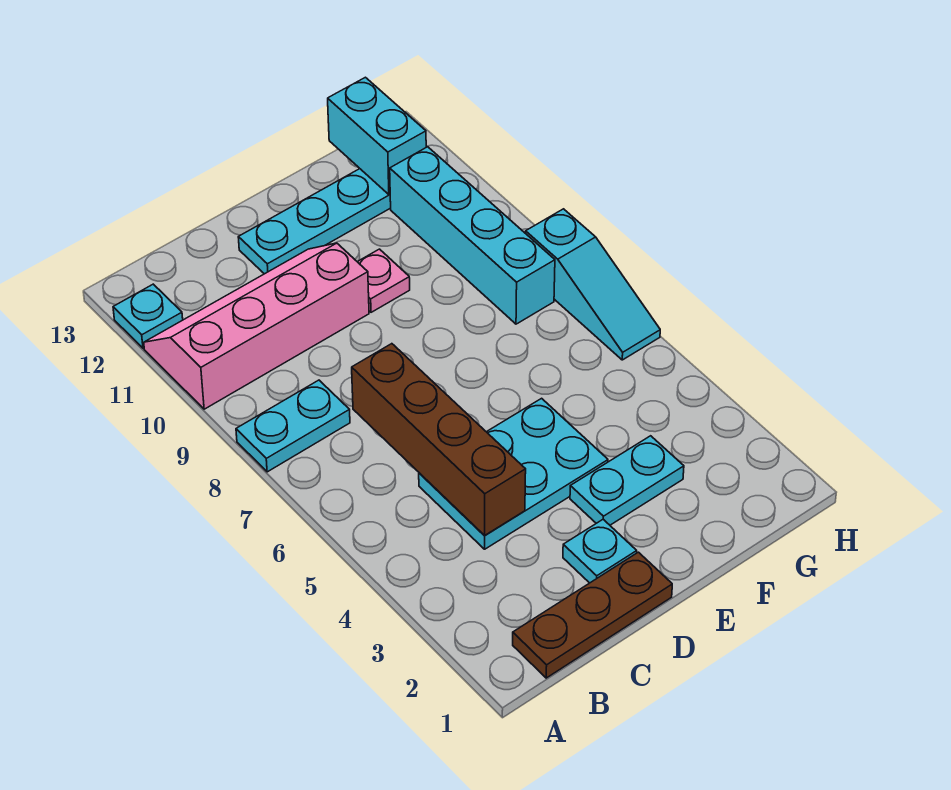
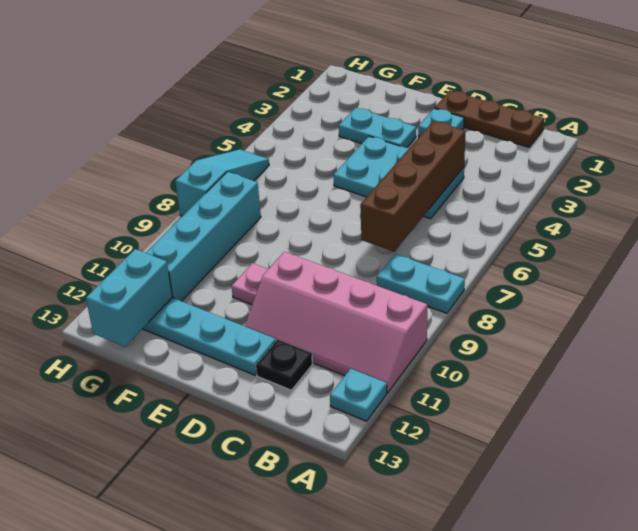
none -> black 1x1 plate [256,339,313,390]

